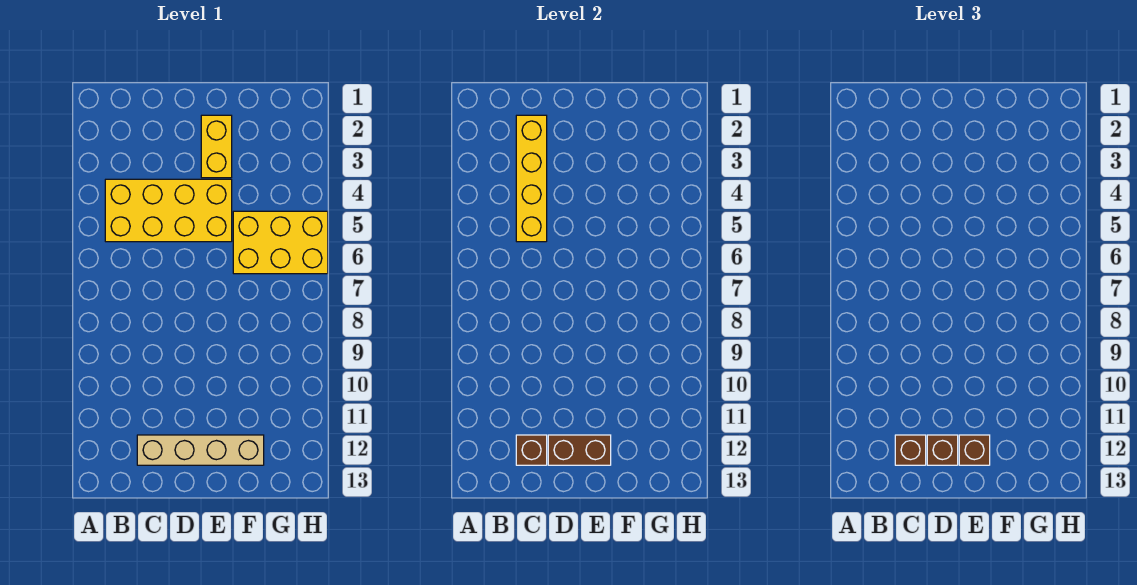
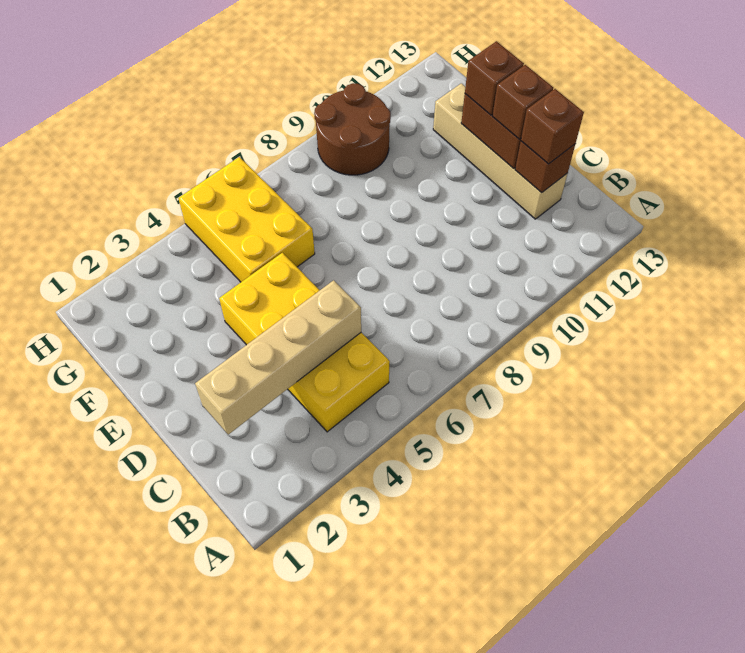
yellow 1x4 brick [516,115,547,242] -> tan 1x4 brick [195,280,361,435]
yellow 1x2 brick [201,115,232,178] -> none
none -> brown 2x2 round brick [314,83,391,175]

